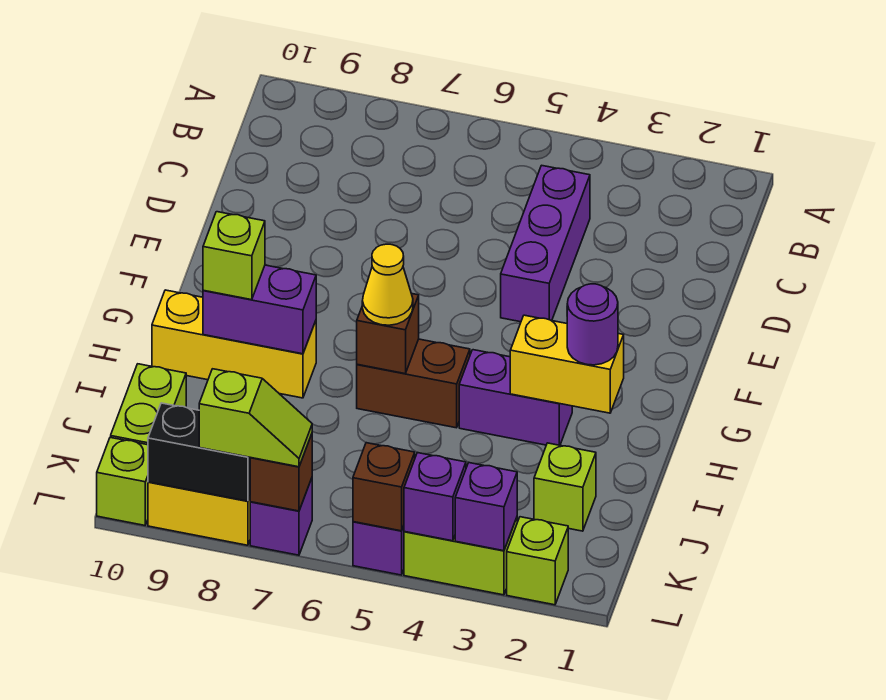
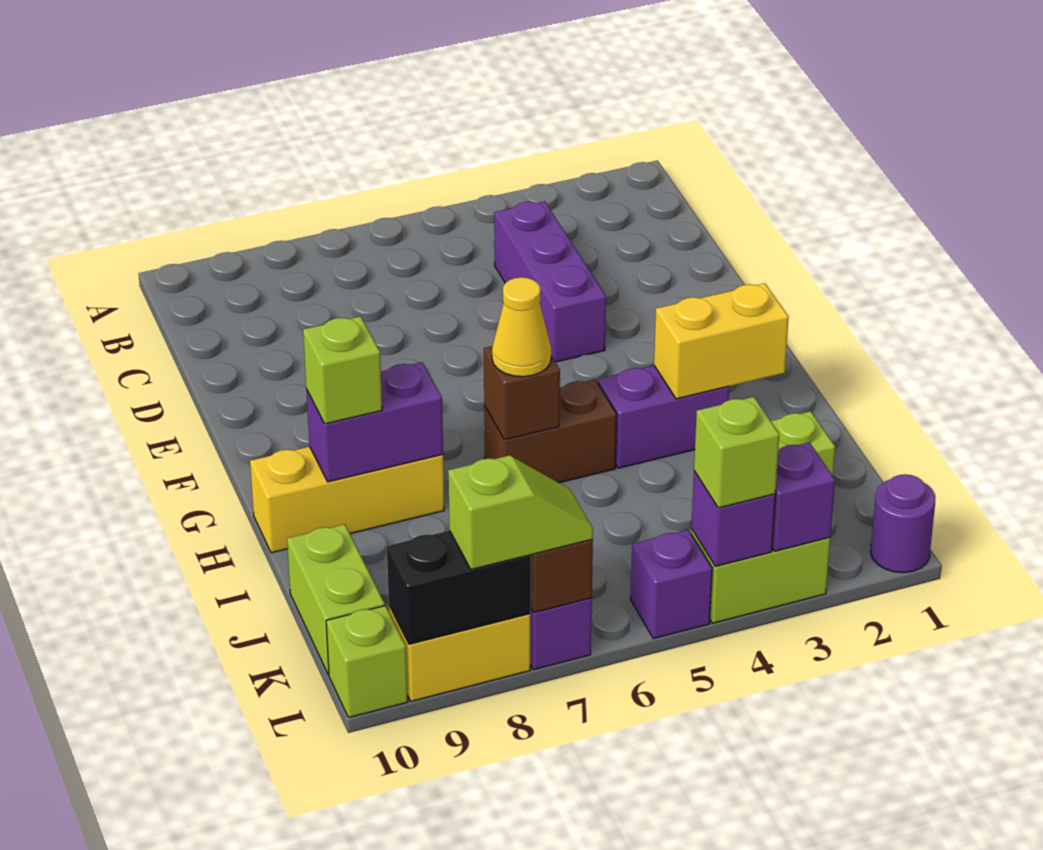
purple 1x1 round brick [567,284,618,365] -> purple 1x1 round brick moved to [871,474,936,573]
lime 1x1 brick [507,517,568,605] -> lime 1x1 brick moved to [694,397,779,508]
brown 1x1 brick [353,443,415,531] -> none

